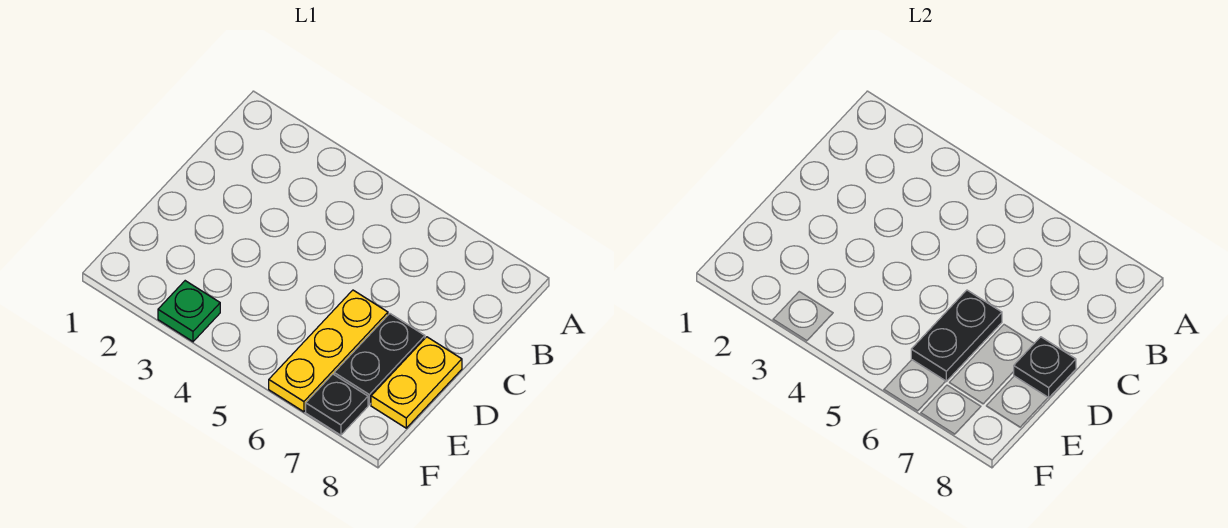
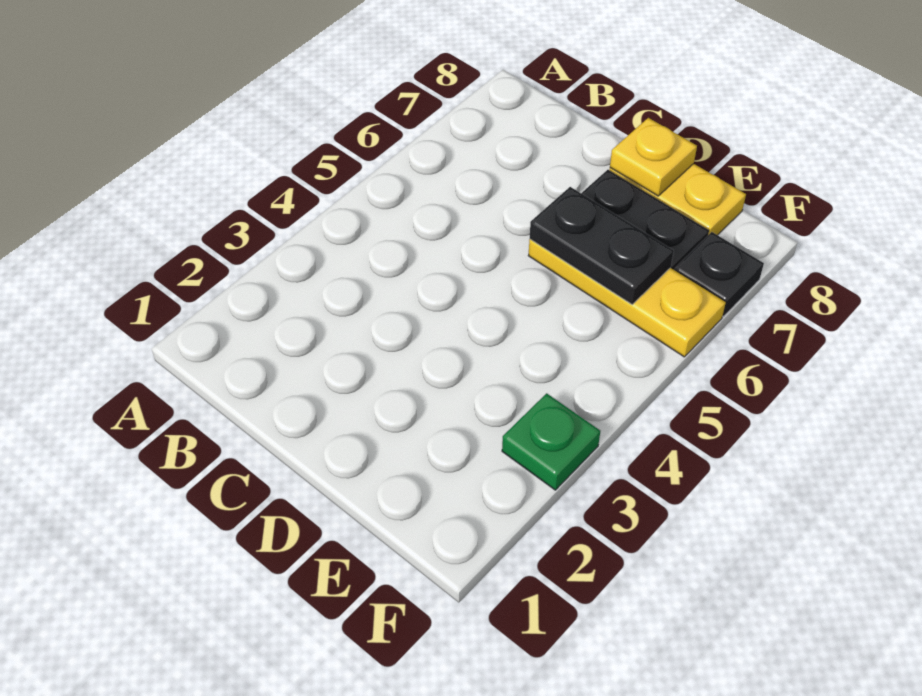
black 1x1 plate [1014,337,1076,398] -> yellow 1x1 plate [610,118,697,196]

